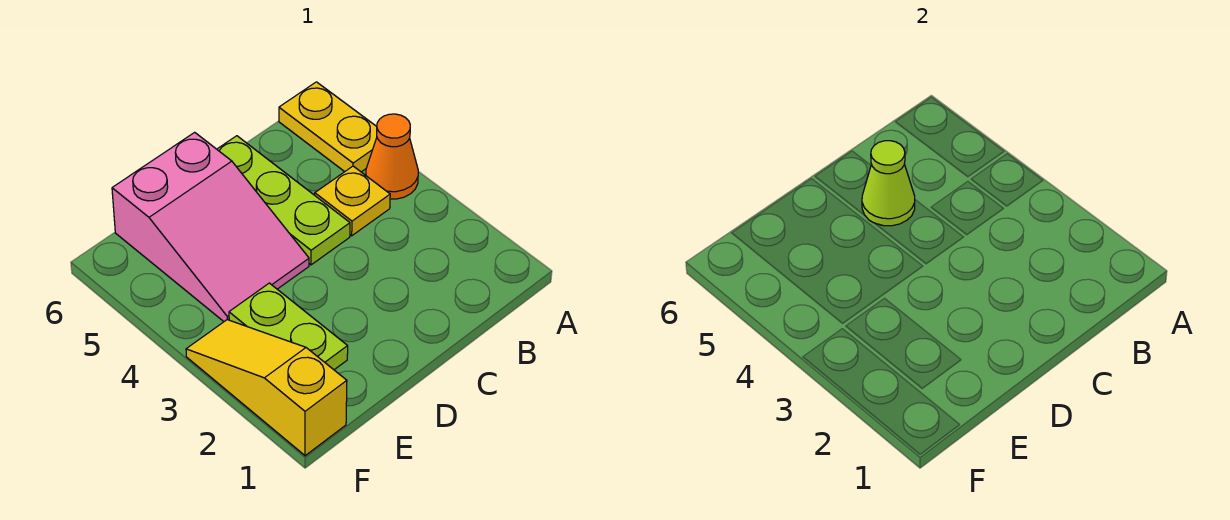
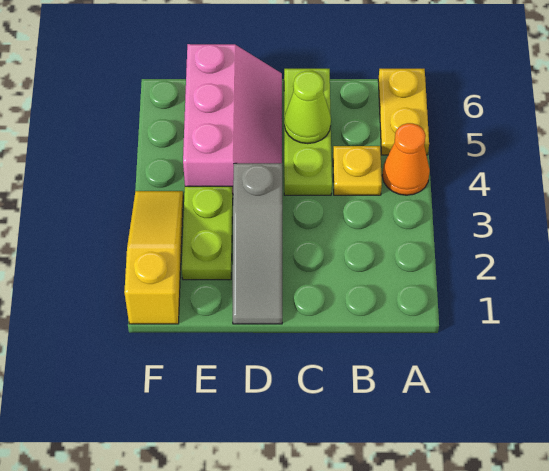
none -> grey 1x3 slope [233,163,282,324]
pink 2x3 slope [112,132,309,321] -> pink 2x3 slope turned to [183,44,282,193]

